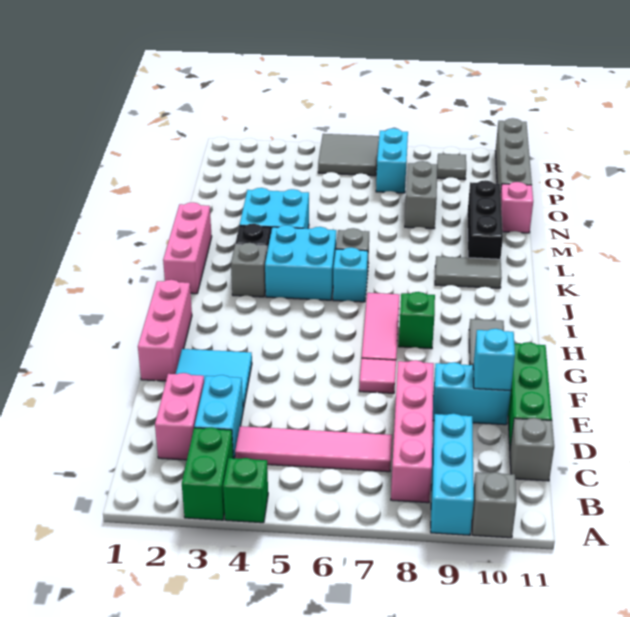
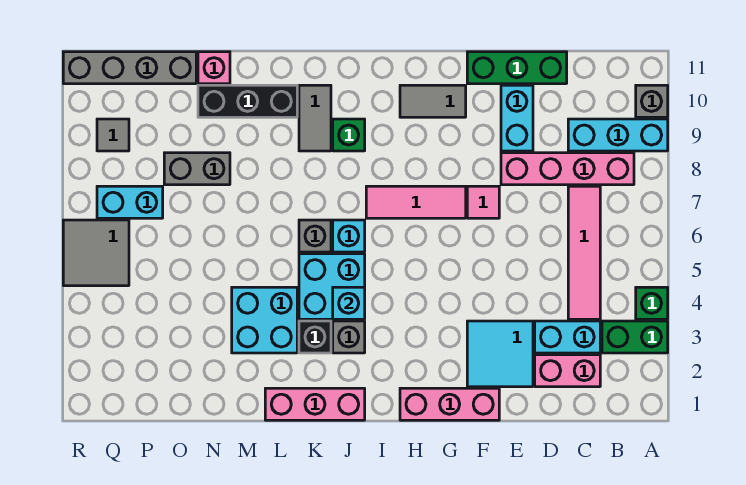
grey 1x1 brick [510,418,554,481] -> none
cyan 1x1 brick [473,329,515,391] -> cyan 1x1 brick moved to [333,287,365,319]
green 1x1 brick [399,292,435,349] -> green 1x1 brick moved to [333,119,365,151]

